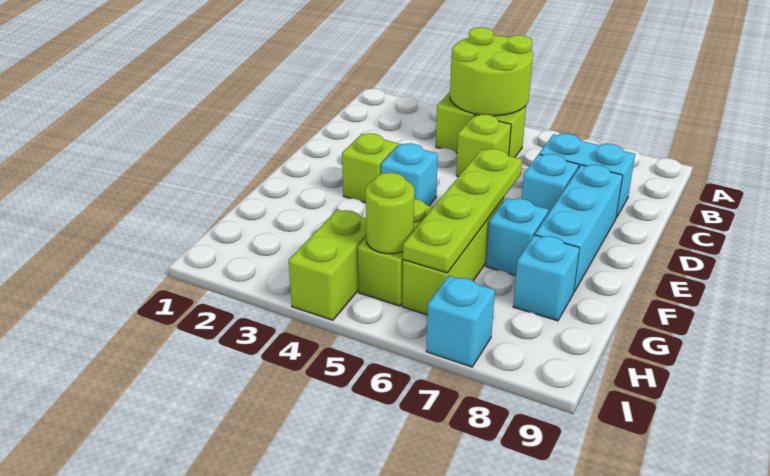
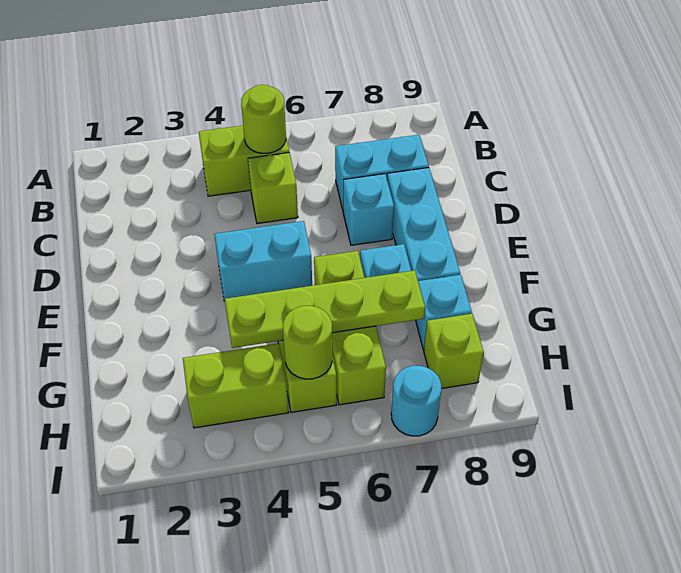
lime 2x2 round brick [450,27,533,116] -> lime 1x1 round brick [241,85,286,153]
lime 1x1 brick [342,133,398,203] -> lime 1x1 brick moved to [424,314,484,388]
cyan 1x1 brick [381,143,438,205] -> cyan 1x2 brick [214,221,312,301]
lime 1x4 plate [403,149,522,273] -> lime 1x4 plate turned to [225,270,425,348]
lime 1x2 brick [289,210,366,320] -> lime 1x2 brick turned to [183,343,289,428]
cyan 1x1 brick [426,276,495,367] -> cyan 1x1 round brick [391,366,442,436]

